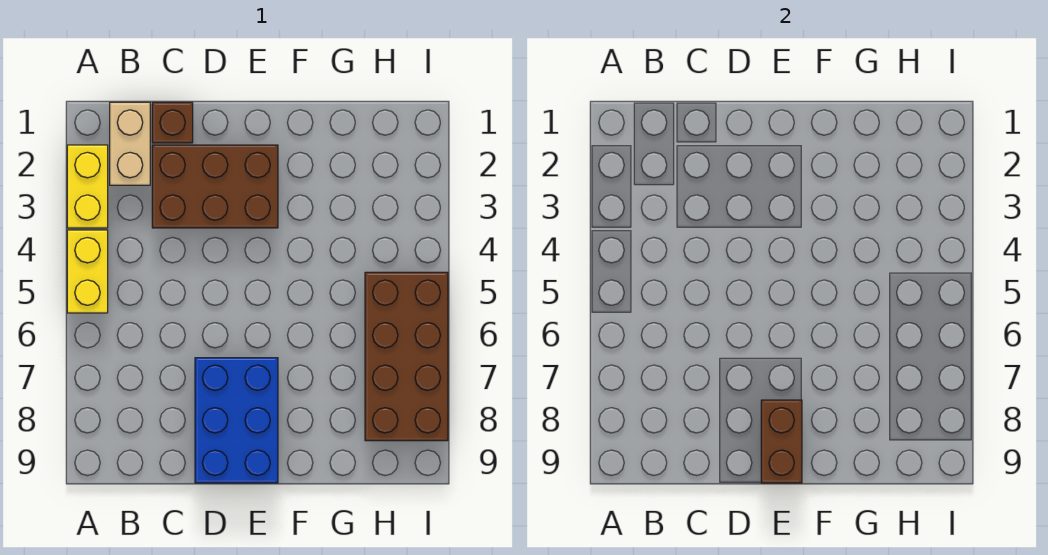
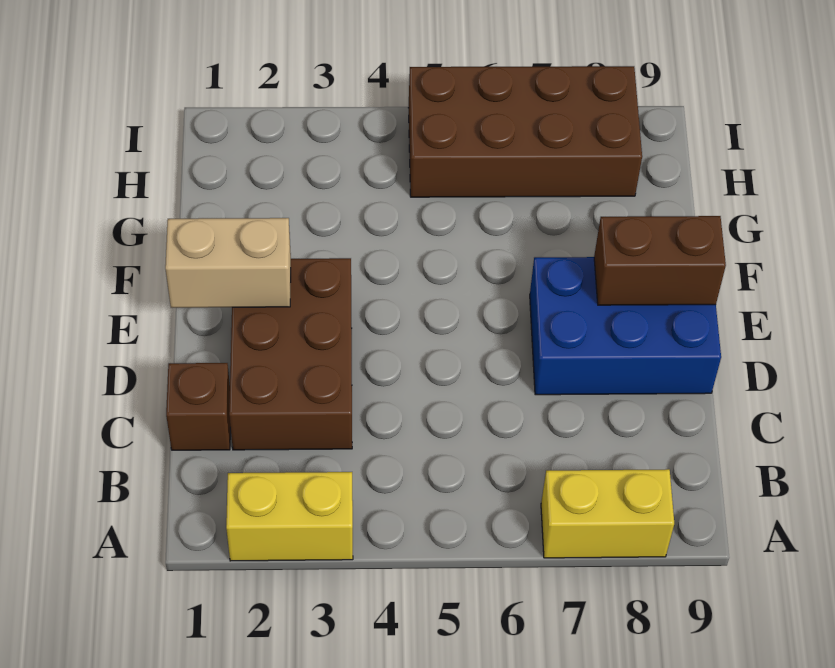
yellow 1x2 brick [67,230,108,313] -> yellow 1x2 brick moved to [541,469,674,558]
tan 1x2 brick [110,102,150,185] -> tan 1x2 brick moved to [165,218,291,308]

